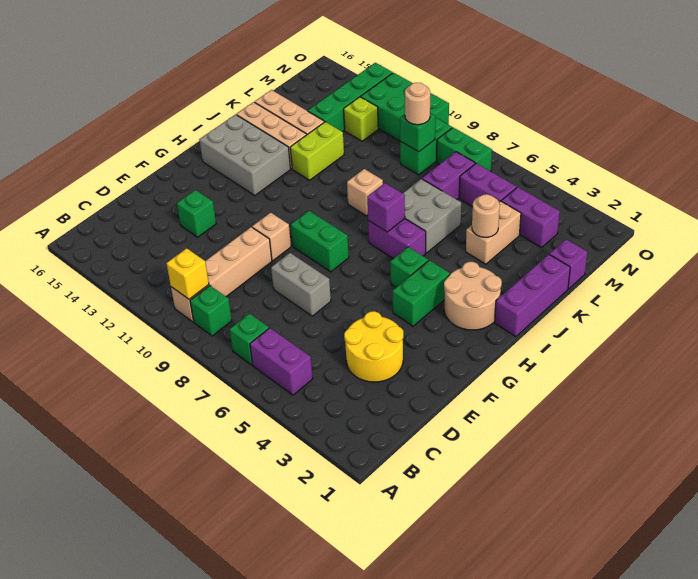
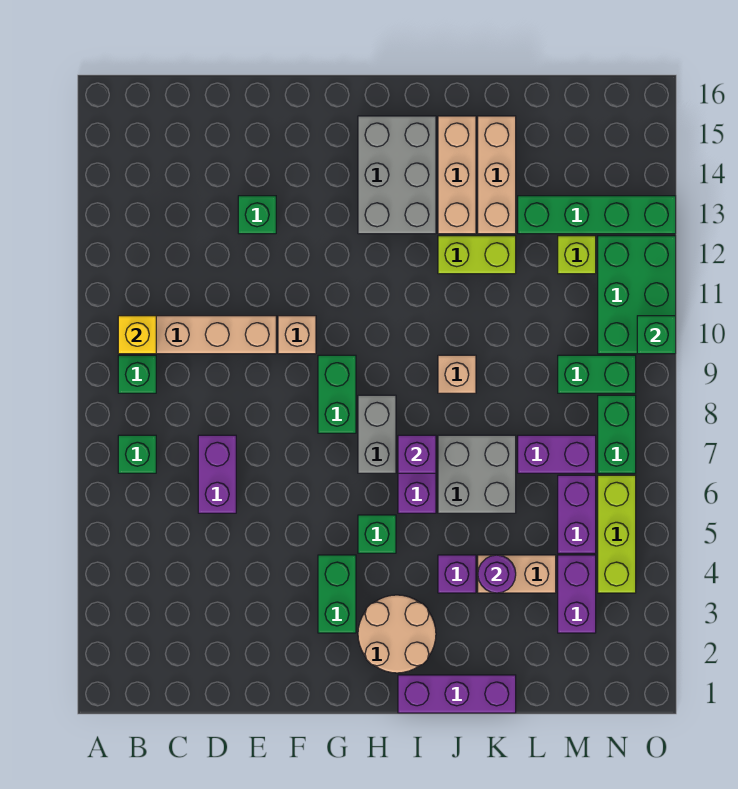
purple 1x2 brick [250,328,313,395] -> purple 1x2 brick moved to [198,435,236,513]
yellow 2x2 round brick [344,311,404,382] -> none
grey 1x2 brick [271,253,331,316] -> grey 1x2 brick moved to [358,395,396,473]
green 1x2 brick [393,260,450,326] -> green 1x2 brick turned to [318,555,356,633]
tan 1x1 round brick [472,194,500,237] -> purple 1x1 round brick [478,555,516,593]
purple 1x1 brick [550,239,587,289] -> purple 1x1 brick moved to [438,555,476,593]
green 1x1 brick [400,113,435,152] -> green 1x1 brick moved to [637,316,676,354]
tan 1x1 round brick [405,83,430,125] -> none
none -> lime 1x3 brick [598,475,636,593]

